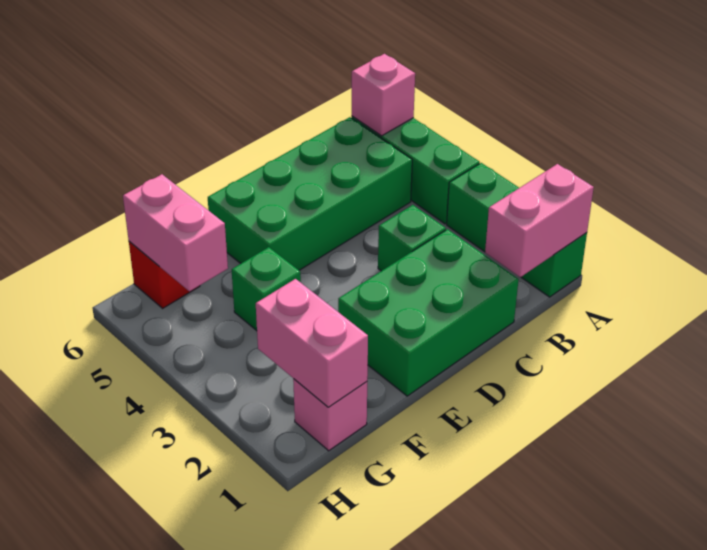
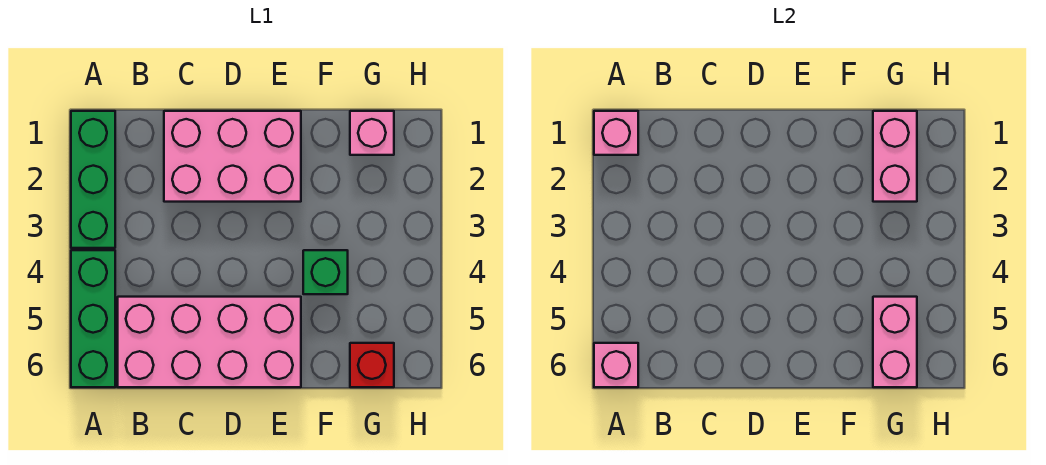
pink 1x2 brick [485,164,594,277] -> pink 1x1 brick [594,111,638,155]
green 2x4 brick [208,117,412,270] -> pink 2x4 brick [118,297,301,387]
green 2x3 brick [338,229,519,396] -> pink 2x3 brick [164,111,301,202]
green 1x1 brick [378,205,446,271] -> none

